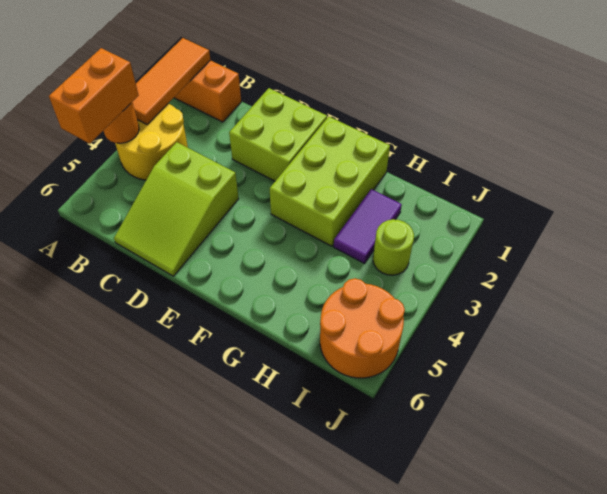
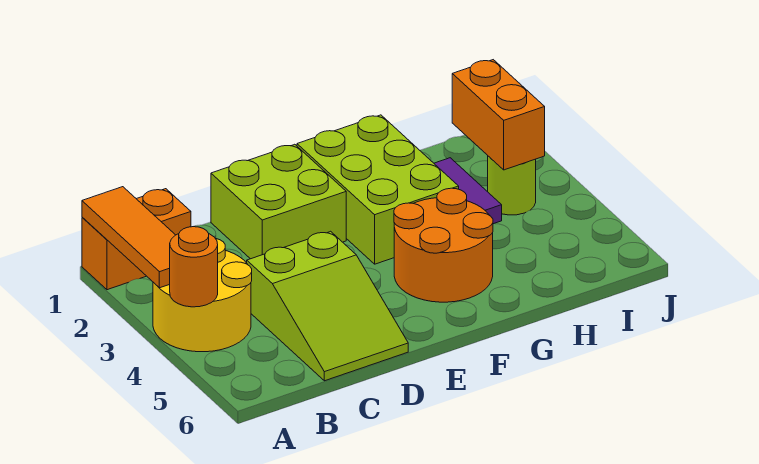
orange 1x2 brick [49,48,139,144] -> orange 1x2 brick moved to [452,60,545,170]
orange 2x2 round brick [320,278,405,378] -> orange 2x2 round brick moved to [394,188,493,302]

